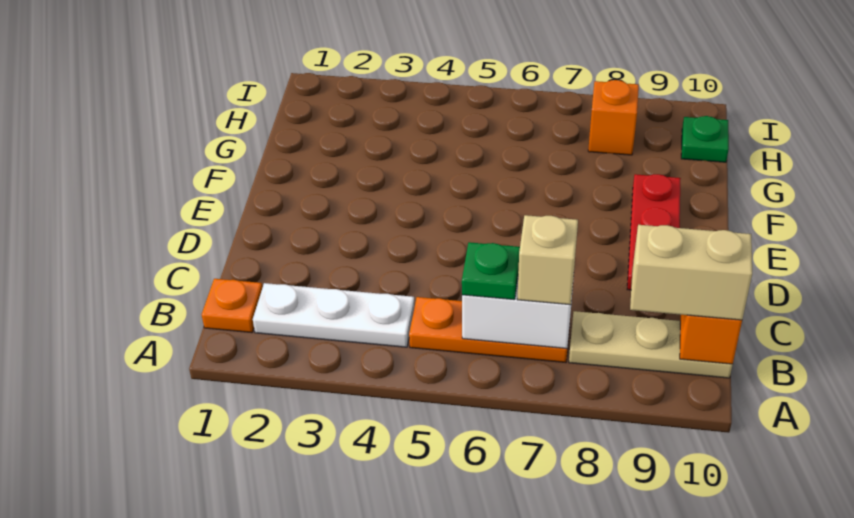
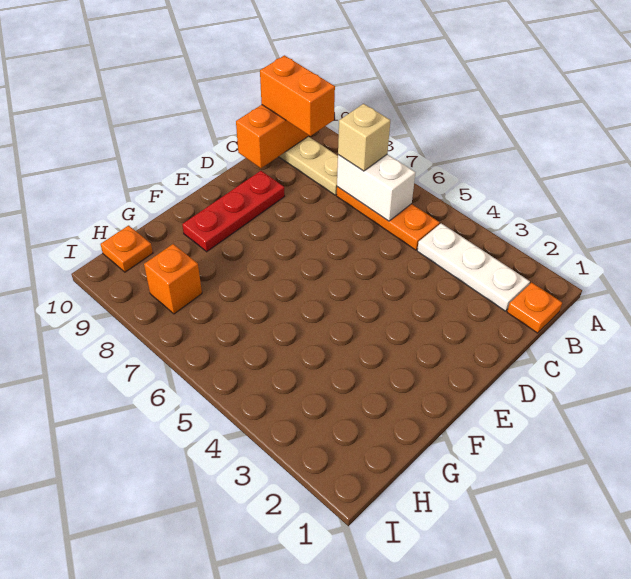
green 1x1 plate [462,242,520,299] -> none
tan 1x2 brick [630,225,752,320] -> orange 1x2 brick [260,55,335,136]
green 1x1 plate [681,116,729,162] -> orange 1x1 plate [100,226,153,272]

